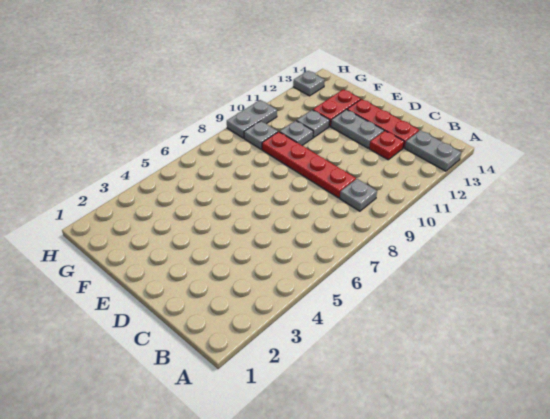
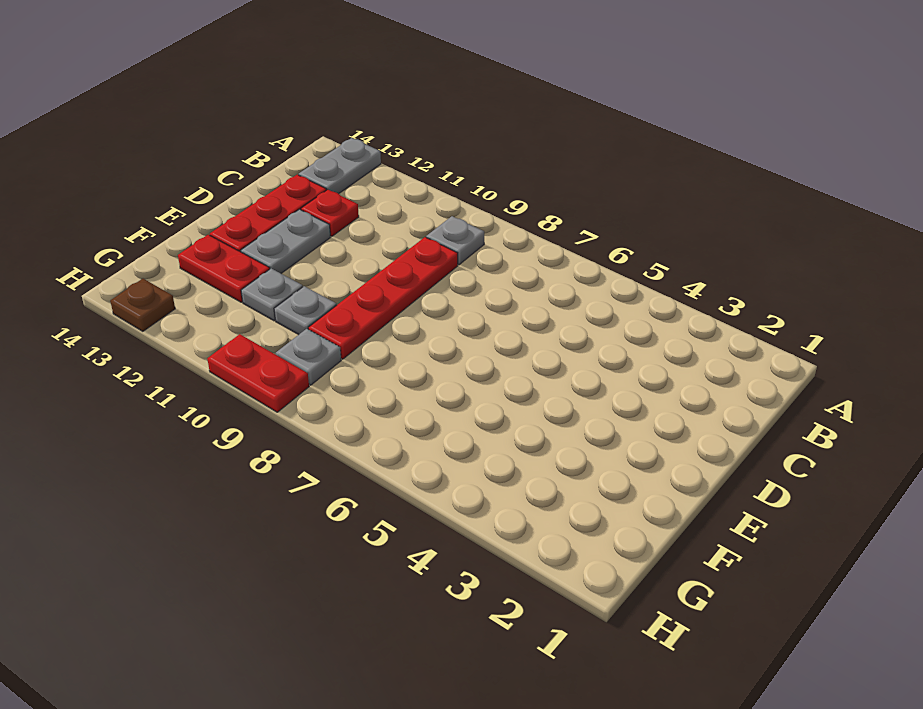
grey 1x2 plate [227,100,277,138] -> red 1x2 plate [207,334,309,412]
grey 1x1 plate [293,71,325,96] -> brown 1x1 plate [110,279,175,331]

